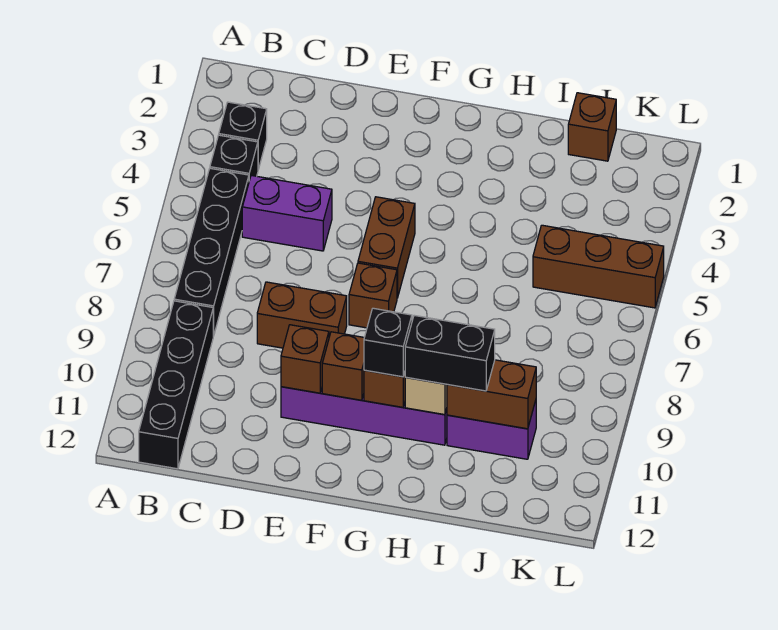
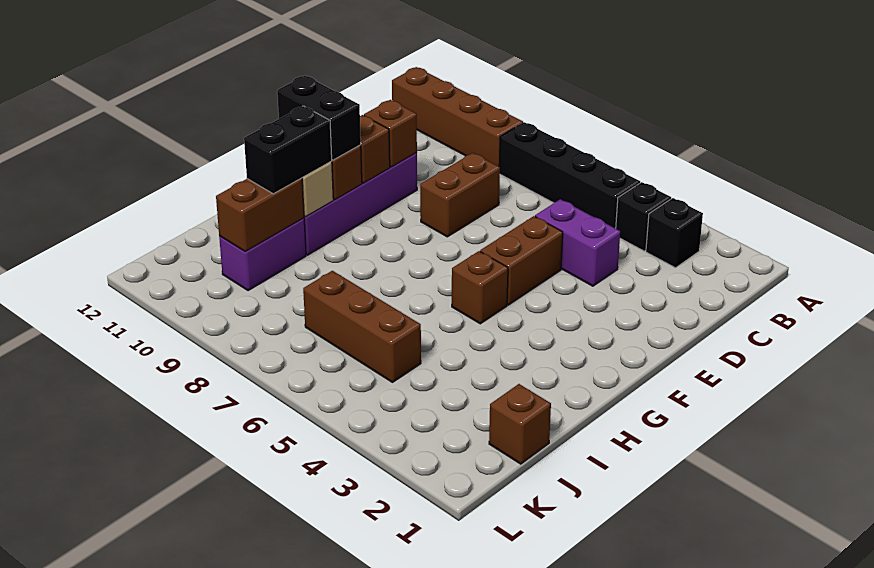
black 1x4 brick [139,301,213,469] -> brown 1x4 brick [392,67,523,166]
purple 1x2 brick [242,175,332,251] -> purple 1x2 brick turned to [535,199,620,286]
brown 1x2 brick [358,197,415,298] -> brown 1x2 brick turned to [480,216,563,305]
brown 1x1 brick [349,263,397,328] -> brown 1x1 brick moved to [452,251,508,324]
black 1x1 brick [364,308,412,377] -> black 1x2 brick [277,76,361,160]
brown 1x3 brick [533,225,664,308] -> brown 1x3 brick turned to [303,271,421,382]

